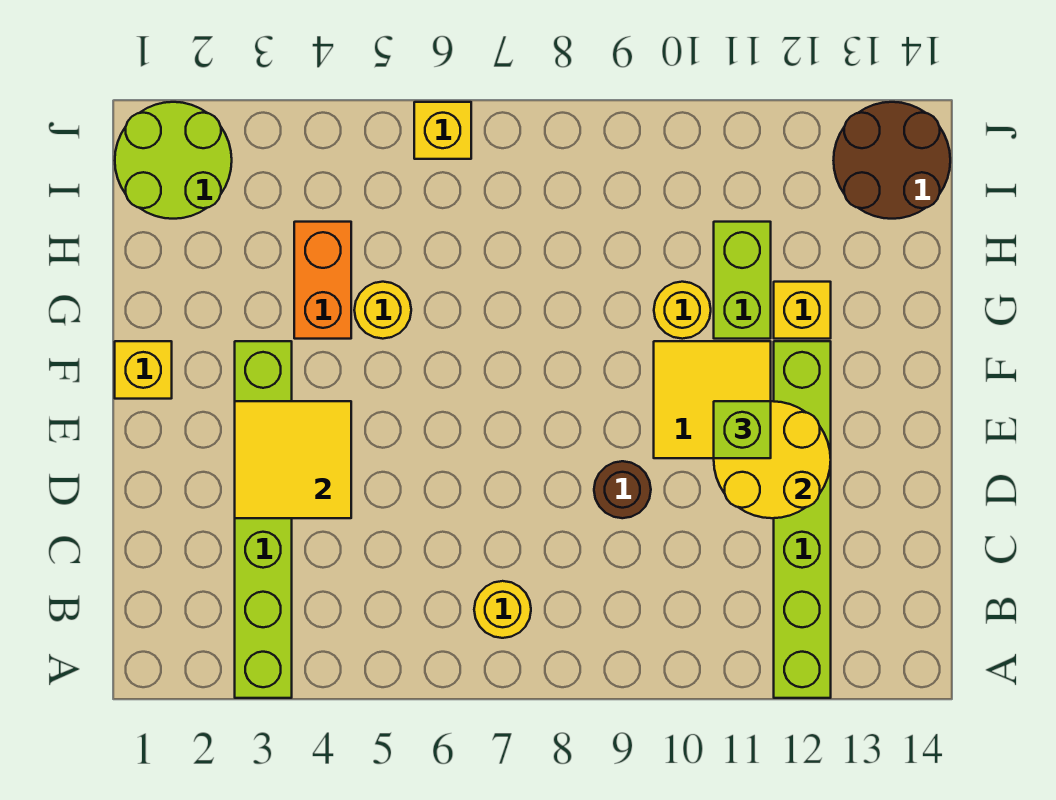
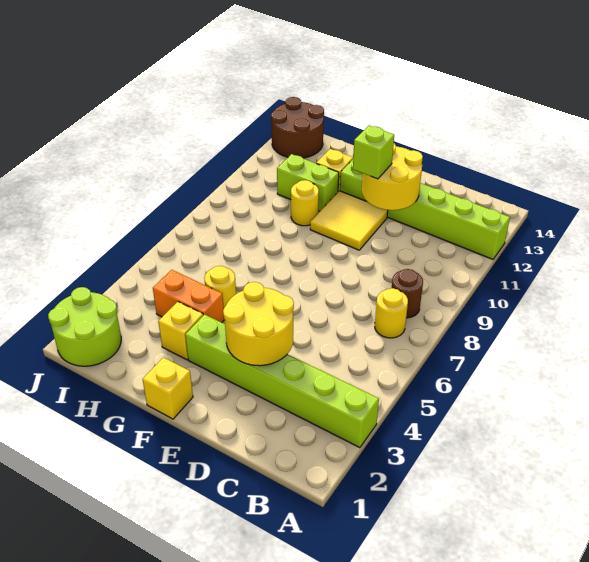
yellow 2x2 tile [235,401,351,518] -> yellow 2x2 round brick [223,282,294,366]
brown 1x1 round brick [594,461,651,518] -> brown 1x1 round brick moved to [392,269,423,318]
yellow 1x1 brick [414,102,471,159] -> yellow 1x1 brick moved to [158,302,203,360]

